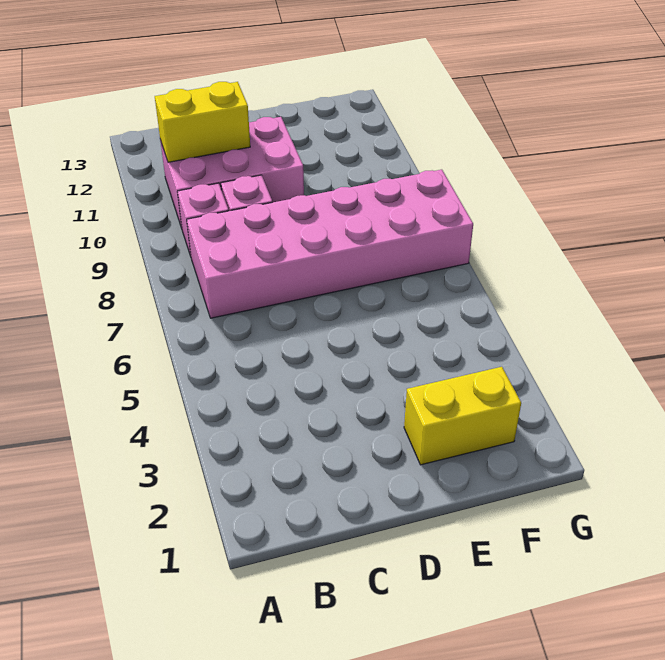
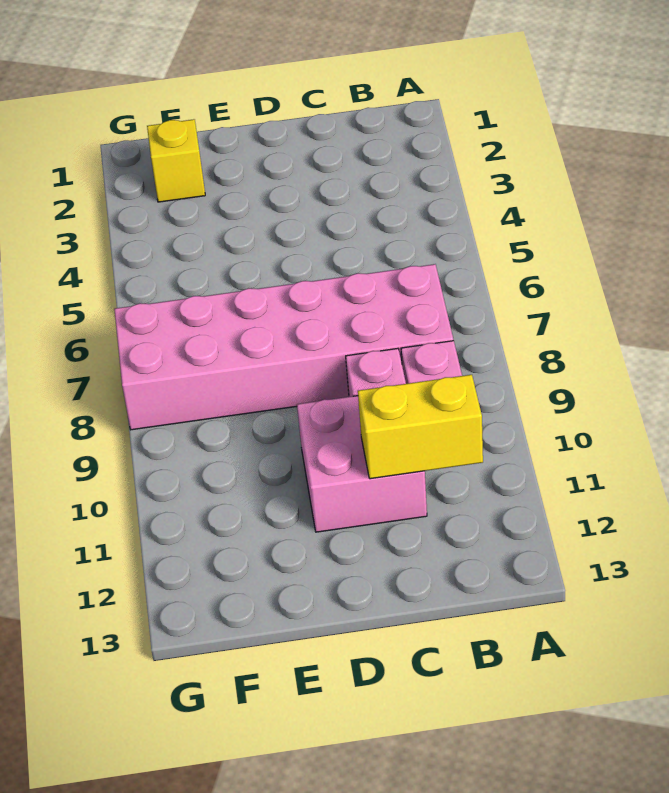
pink 2x3 brick [160,117,304,228] -> pink 2x2 brick [297,396,427,532]
yellow 1x2 brick [404,367,521,465] -> yellow 1x1 brick [147,119,205,202]

